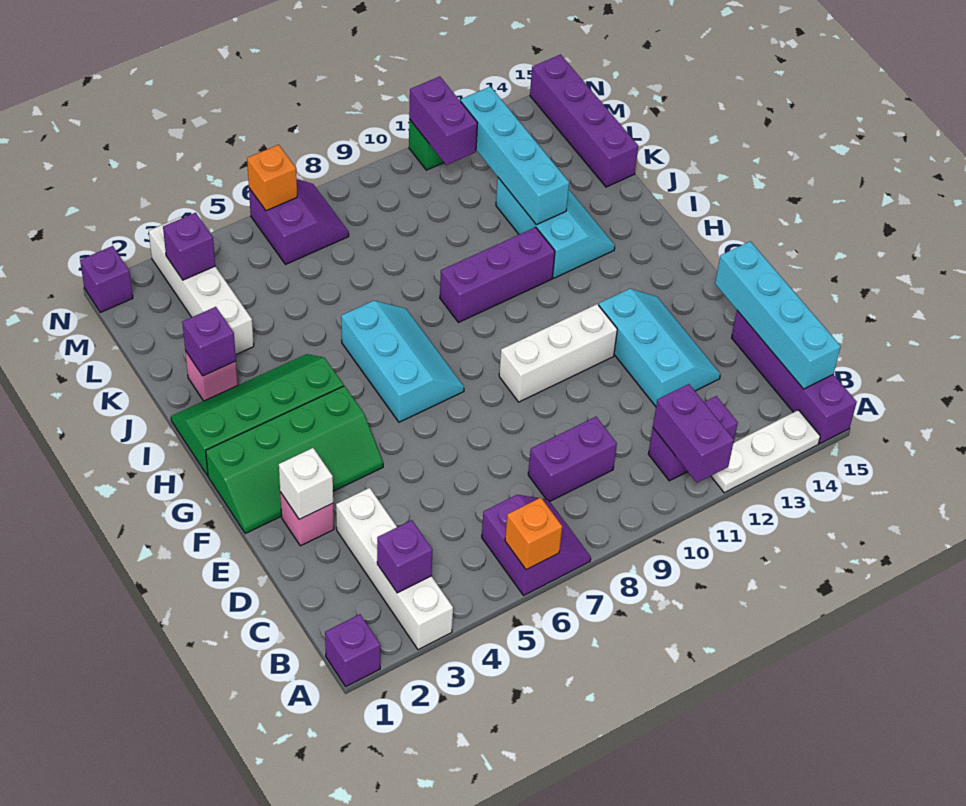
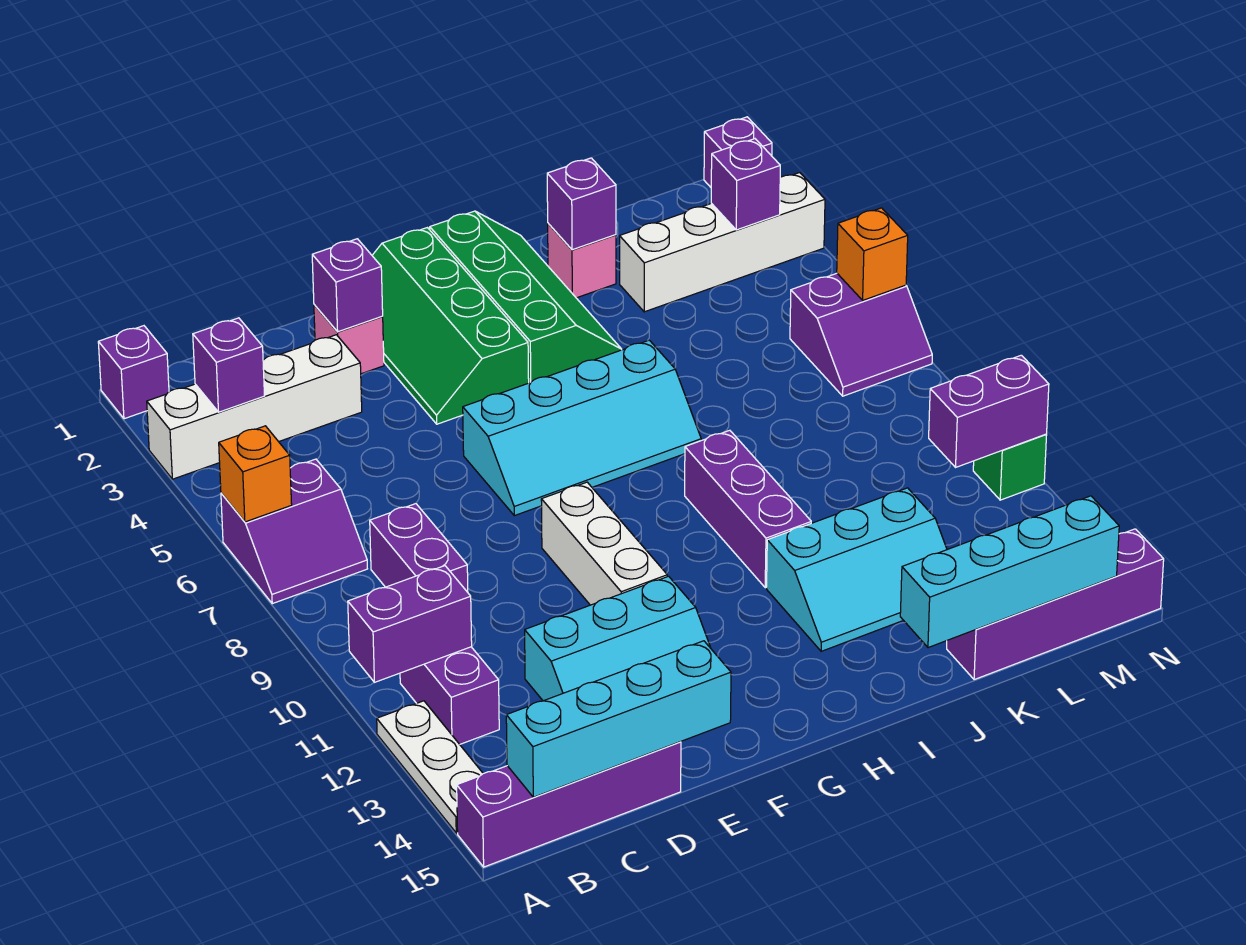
white 1x1 brick [279,448,333,519] -> purple 1x1 brick [312,239,383,332]
cyan 2x3 slope [341,301,464,422] -> cyan 2x4 slope [463,340,701,516]
cyan 1x4 brick [461,87,569,225] -> cyan 1x4 brick moved to [900,496,1119,648]

